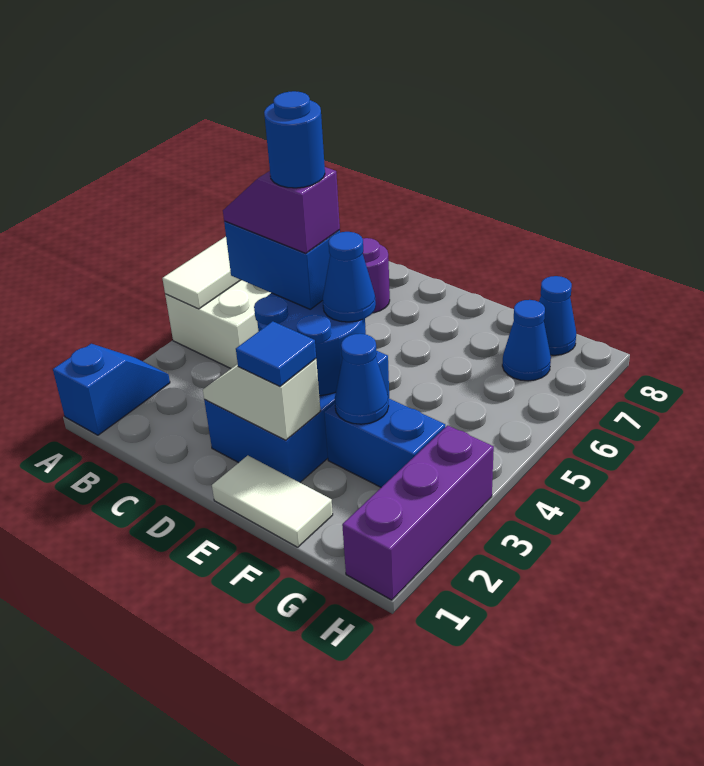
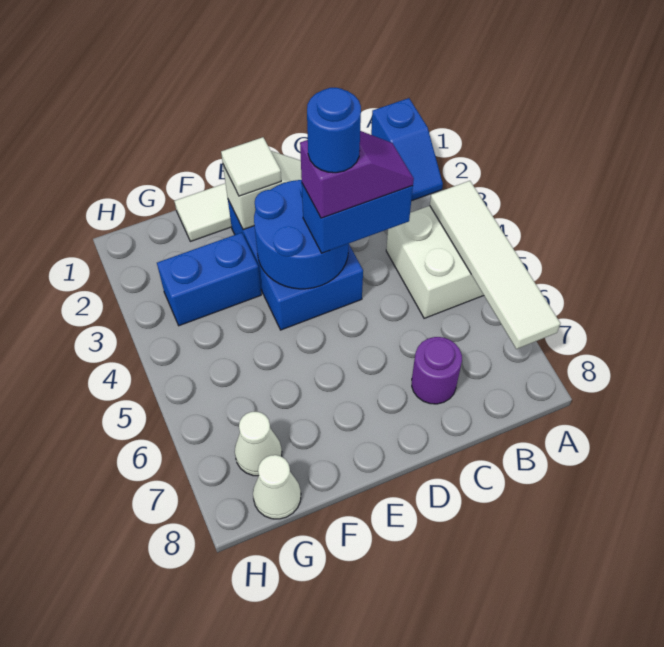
blue 1x1 tile [236,321,316,386] -> white 1x1 tile [221,137,281,196]
blue 1x1 cone [323,232,376,322] -> none
blue 1x1 cone [335,334,389,424] -> none
blue 1x1 cone [502,300,551,381] -> white 1x1 cone [235,412,282,476]
blue 1x1 cone [539,276,576,355] -> white 1x1 cone [253,455,301,519]
purple 1x3 brick [342,425,494,600] -> none

